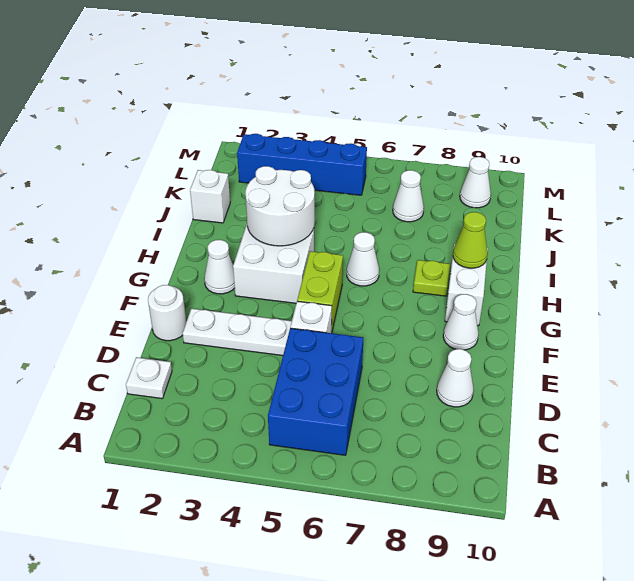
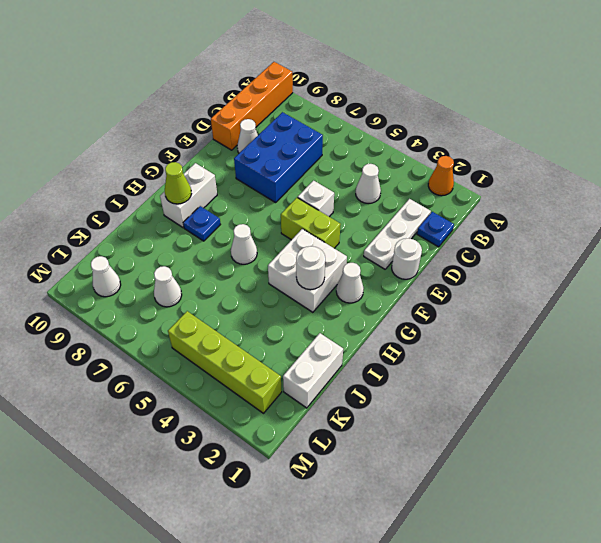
none -> orange 1x1 cone [428,156,454,196]
none -> orange 1x4 brick [211,62,293,150]
blue 2x3 brick [268,328,363,455] -> blue 2x3 brick moved to [234,112,323,202]
white 1x1 plate [126,357,172,399] -> blue 1x1 plate [417,212,454,247]
white 1x3 plate [183,308,292,356] -> white 1x3 plate turned to [364,199,431,269]
lime 1x2 brick [297,251,343,333] -> lime 1x2 brick turned to [281,198,341,248]
white 1x1 cone [443,294,479,350] -> white 1x1 cone moved to [356,164,381,204]
white 2x2 round brick [245,166,315,246] -> white 1x1 round brick [296,246,325,290]
lime 1x1 plate [413,260,450,296] -> blue 1x1 plate [183,206,220,241]
white 1x1 brick [190,170,230,223] -> white 1x2 brick [283,333,343,408]
blue 1x4 brick [237,134,367,195] -> lime 1x4 brick [168,311,282,413]

